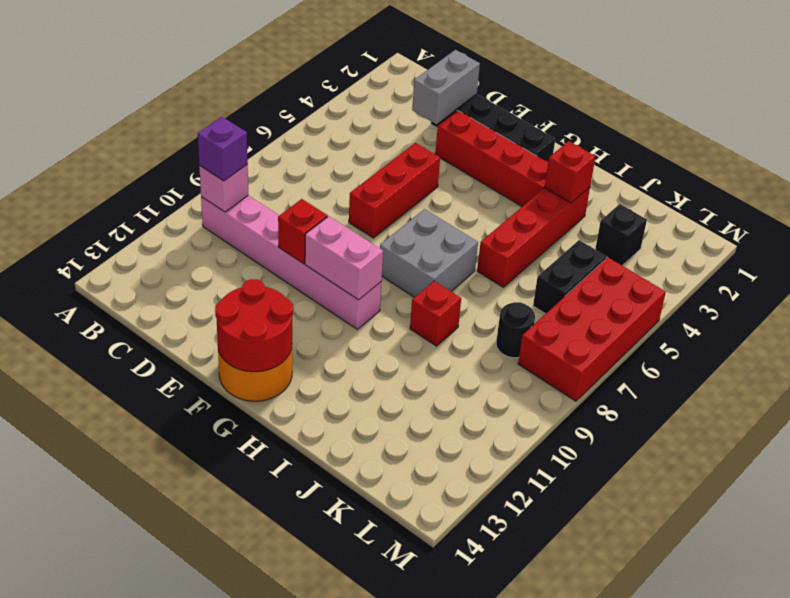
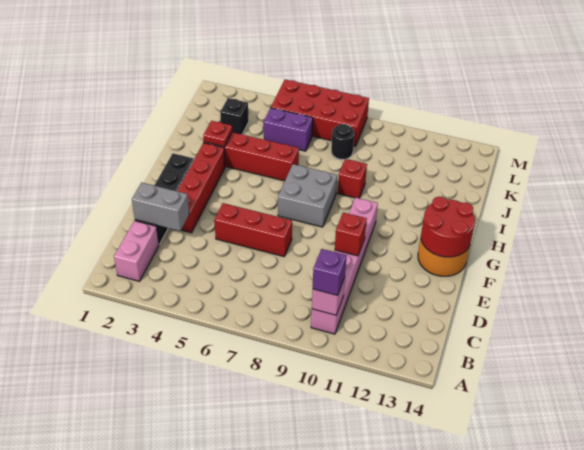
pink 1x2 brick [305,216,383,300] -> pink 1x2 brick moved to [114,221,159,281]
red 1x1 brick [545,141,595,203] -> red 1x1 plate [203,121,232,147]
black 1x2 brick [533,240,606,314] -> purple 1x2 brick [263,108,313,151]

